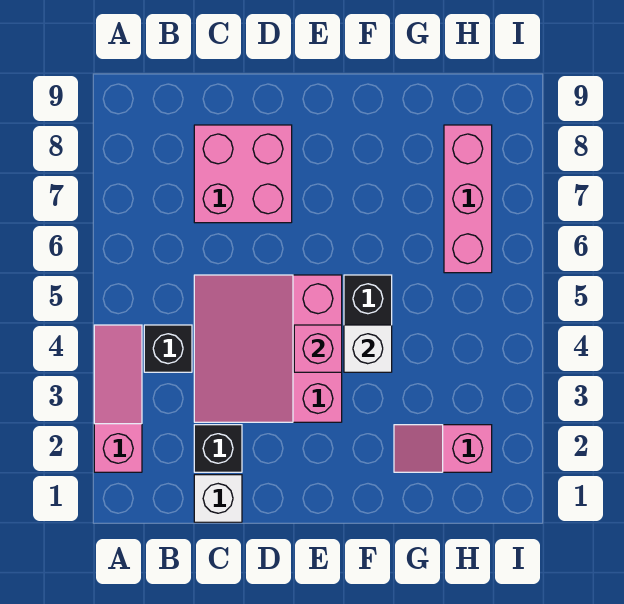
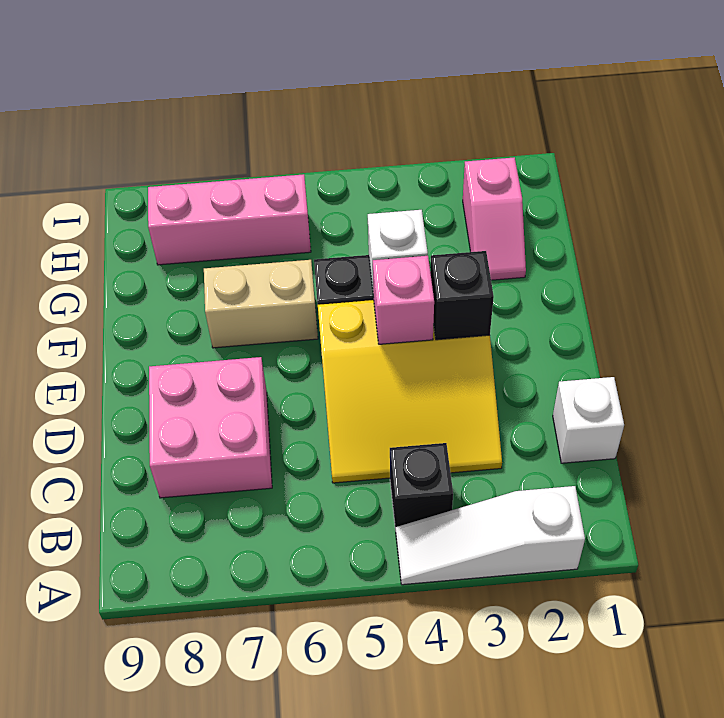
pink 1x3 slope [94,325,142,472] -> white 1x3 slope [396,486,585,585]
black 1x1 brick [194,425,242,472] -> black 1x1 brick moved to [430,251,494,340]
pink 3x3 slope [194,275,342,422] -> yellow 3x3 slope [318,300,502,483]
none -> tan 1x2 brick [204,260,318,348]

